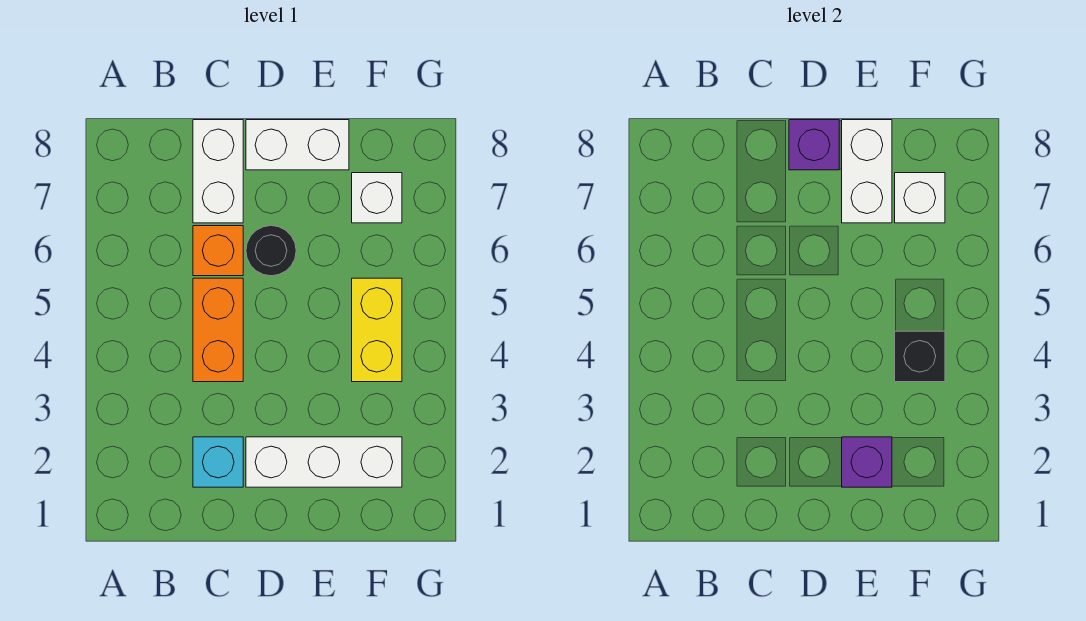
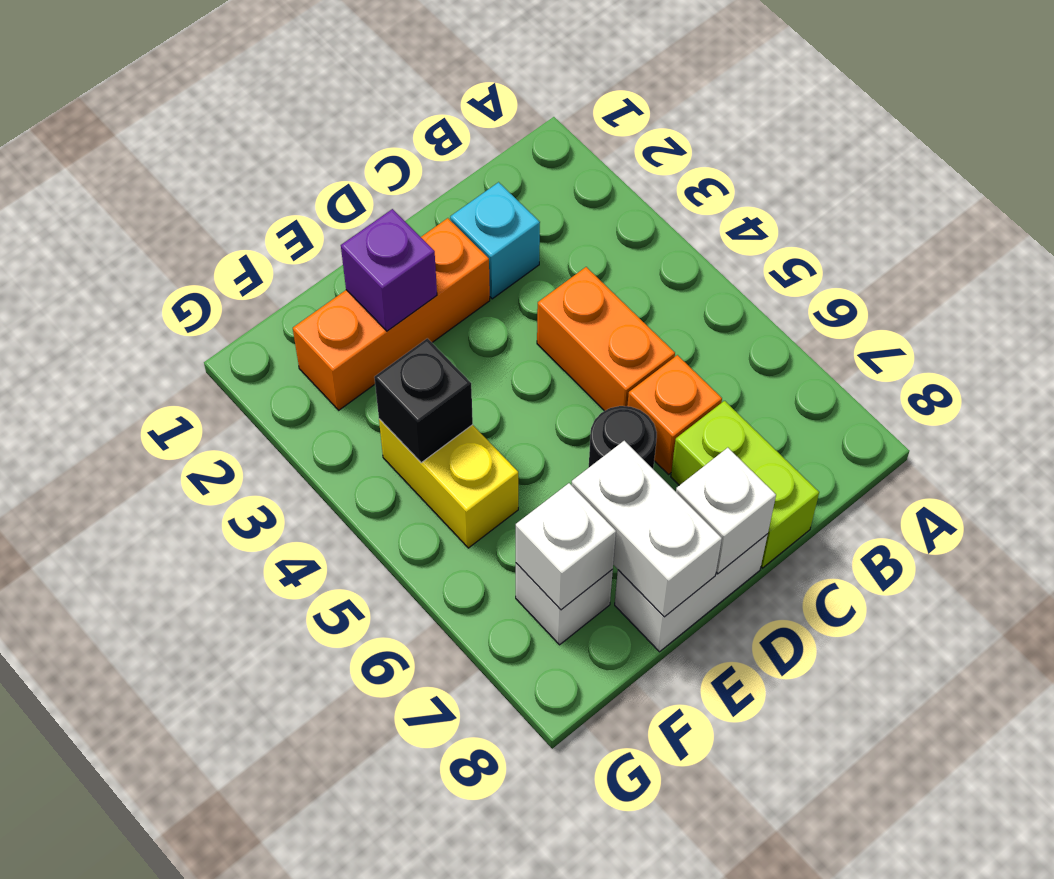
white 1x2 brick [193,120,243,223] -> lime 1x2 brick [671,401,819,568]
white 1x3 brick [246,437,402,487] -> orange 1x3 brick [293,218,490,410]
purple 1x1 brick [789,120,839,170] -> white 1x1 brick [676,448,776,574]

